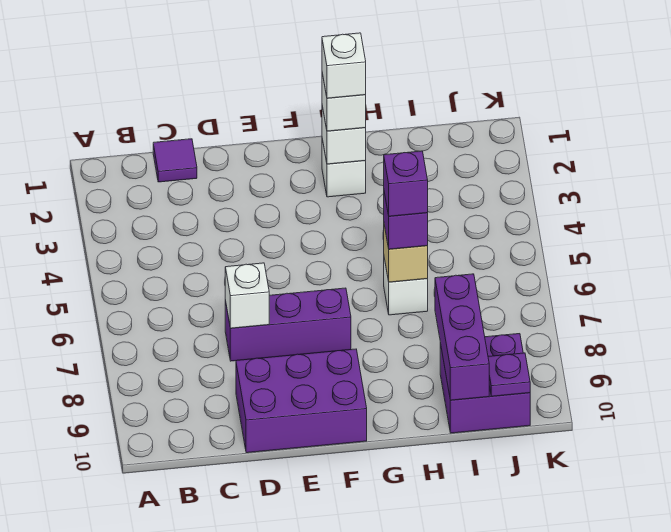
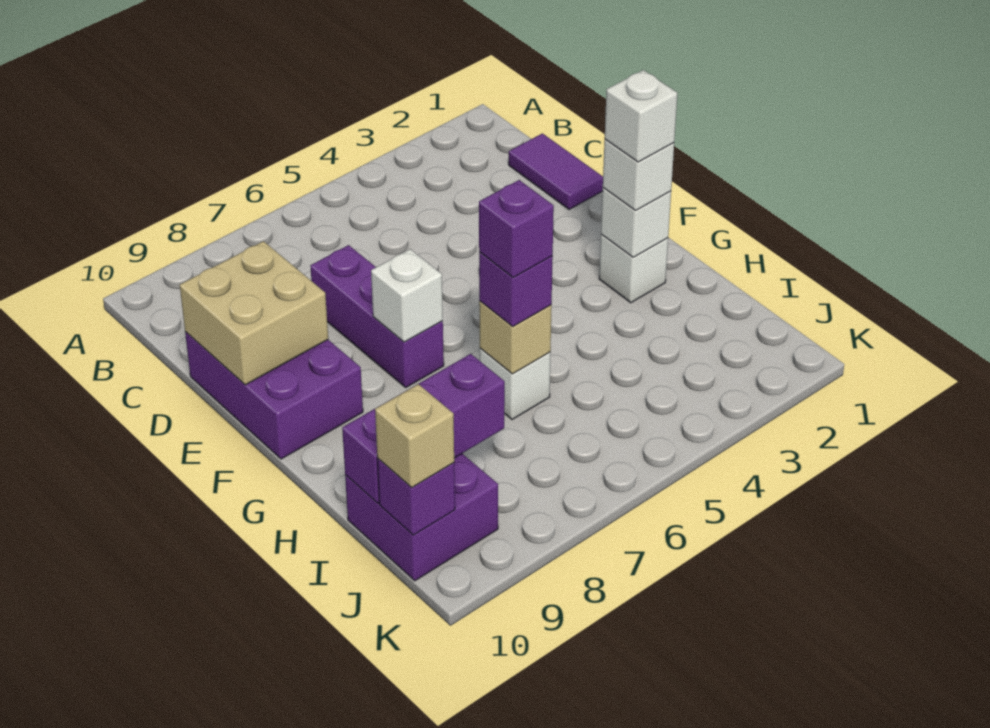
purple 1x1 tile [153,139,197,182] -> purple 1x2 tile [509,133,603,210]
white 1x1 brick [225,263,269,328] -> white 1x1 brick moved to [371,249,443,342]
none -> tan 2x2 brick [180,241,328,385]
purple 1x1 plate [488,353,530,396] -> purple 1x1 brick [377,458,455,535]
none -> tan 1x1 brick [375,384,454,487]

